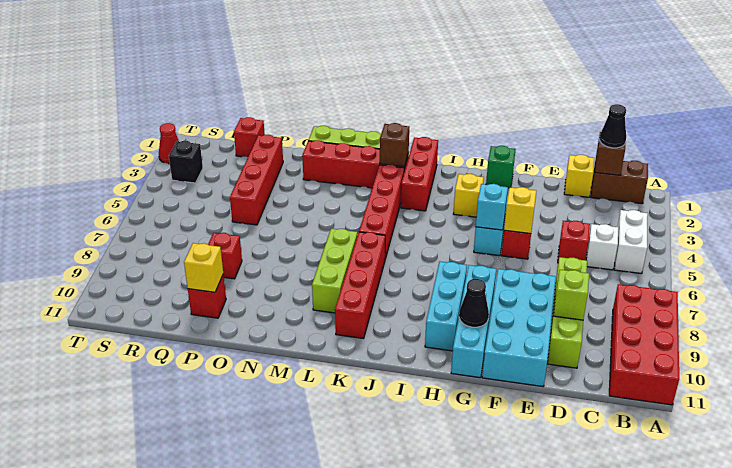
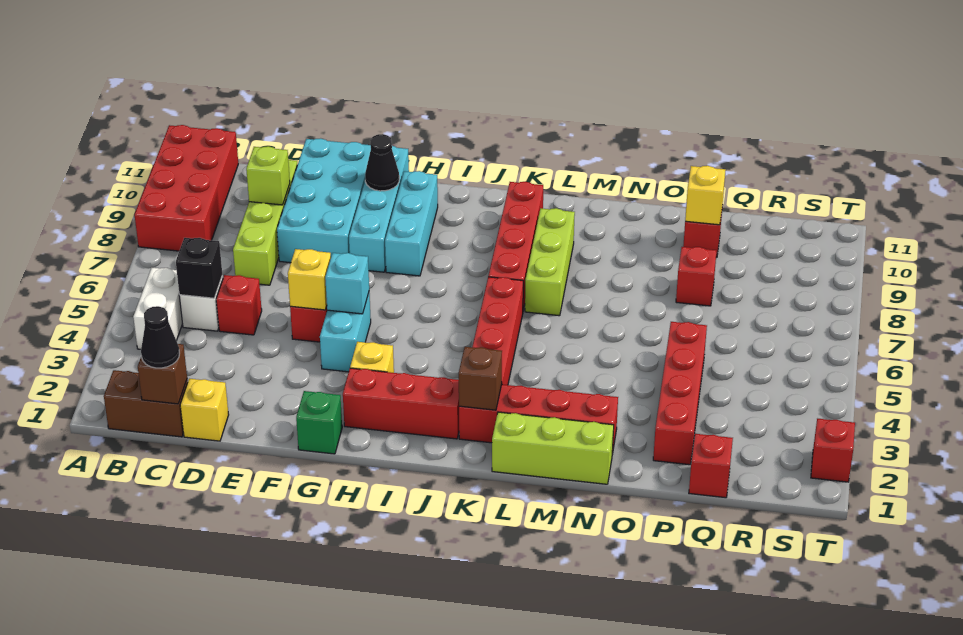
red 1x3 brick [401,137,438,211] -> red 1x3 brick turned to [343,368,459,439]
black 1x1 brick [169,141,203,183] -> black 1x1 brick moved to [176,238,222,298]
red 1x1 cone [159,123,179,164] -> red 1x1 brick [811,419,855,482]

